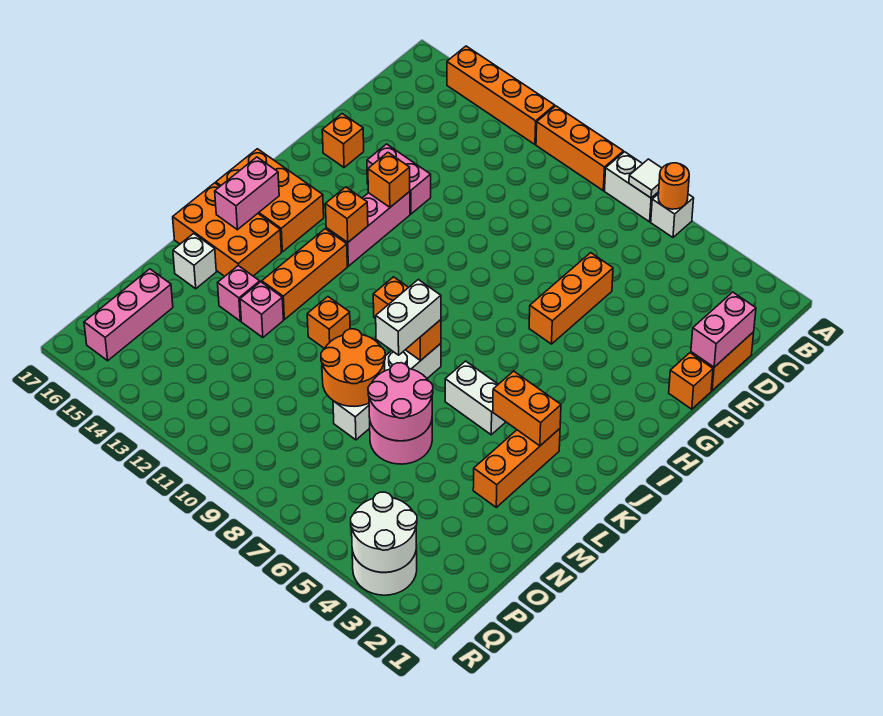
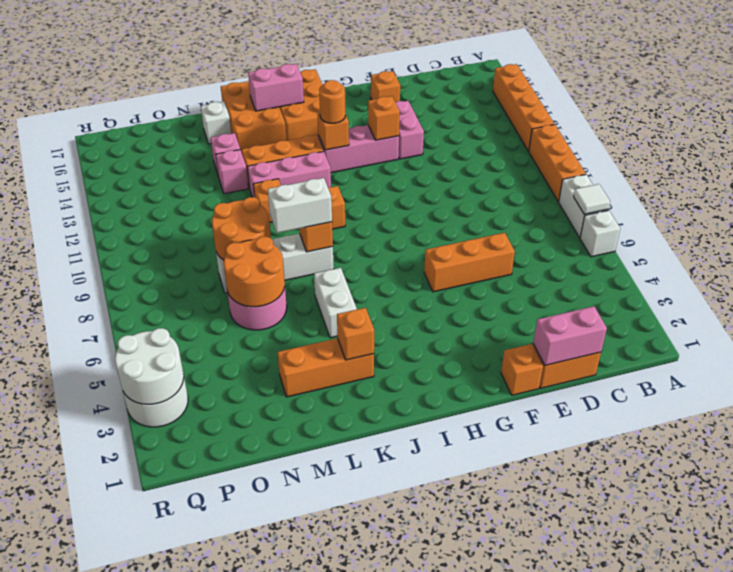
orange 1x1 round brick [658,163,689,209] -> orange 1x1 round brick moved to [319,80,346,123]
orange 1x2 brick [493,371,561,446] -> orange 1x1 brick [337,308,374,360]
pink 2x2 round brick [368,363,433,441] -> orange 2x2 round brick [224,237,285,307]
pink 1x3 brick [84,269,173,361] -> pink 1x3 brick moved to [247,151,331,197]

